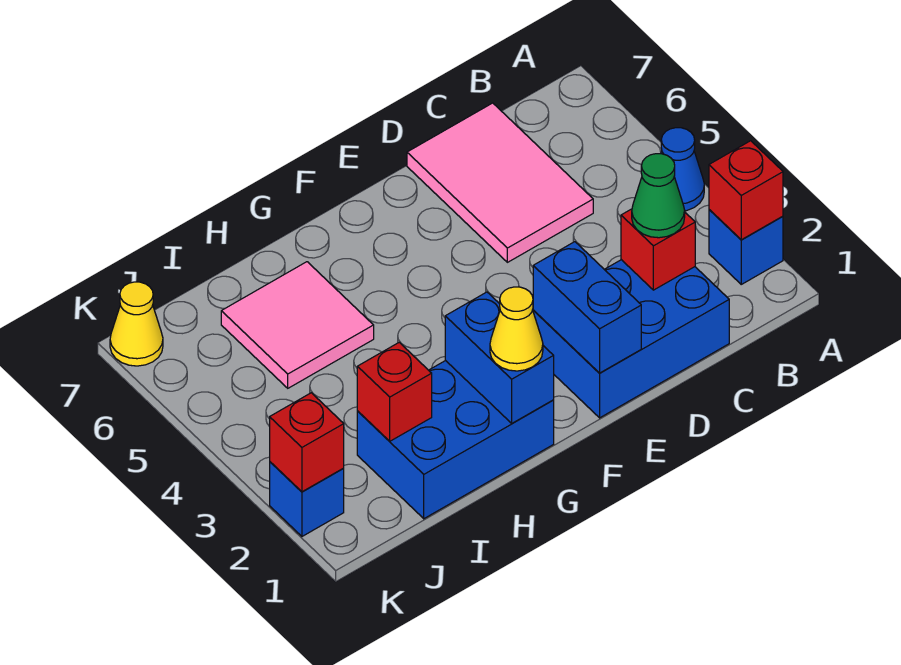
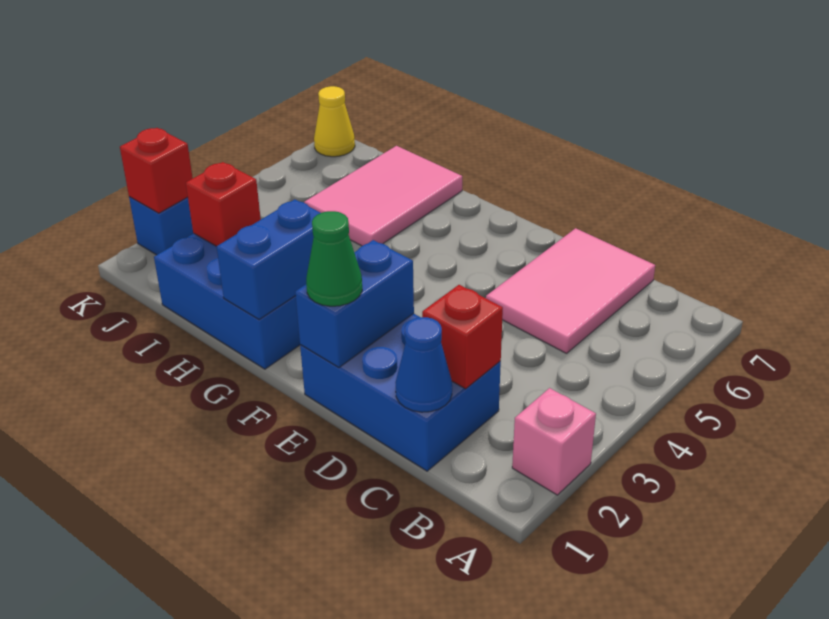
blue 1x1 brick [709,210,783,284] -> pink 1x1 brick [512,388,596,495]
red 1x1 brick [709,141,783,240] -> none
blue 1x1 cone [661,128,704,211] -> blue 1x1 cone moved to [395,317,452,412]
green 1x1 cone [632,153,685,238] -> green 1x1 cone moved to [306,211,362,306]
yellow 1x1 cone [490,287,543,371] -> none
pink 2x2 tile [221,262,374,388] -> pink 2x3 tile [304,146,462,246]

